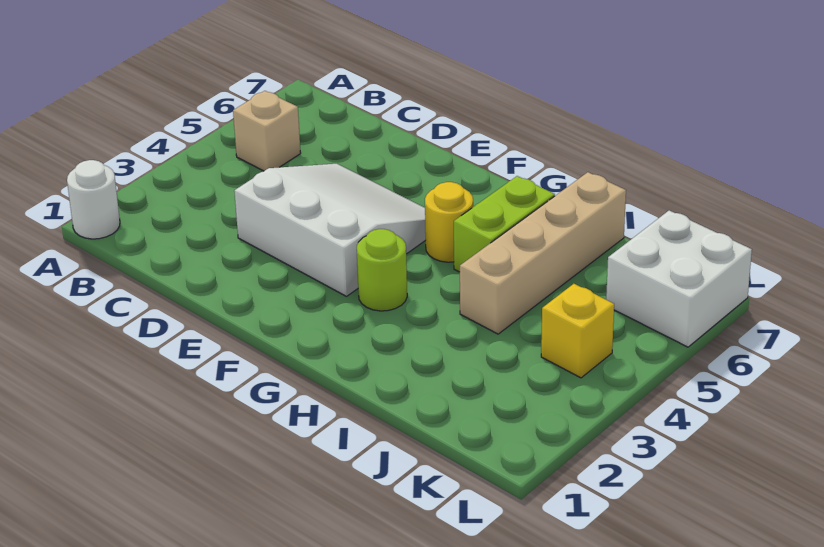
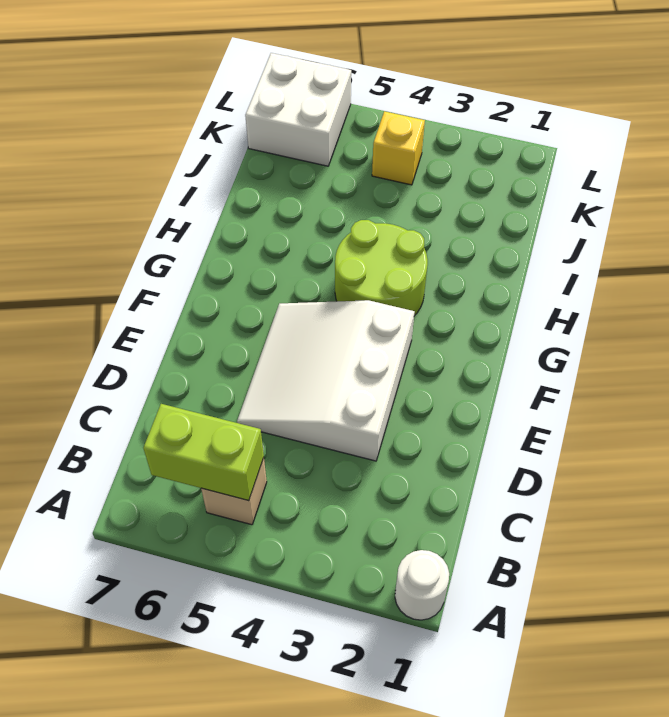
lime 1x1 round brick [357,229,407,311] -> lime 2x2 round brick [335,220,428,316]
yellow 1x1 round brick [425,182,473,262] -> none
lime 1x2 brick [454,176,555,272] -> lime 1x2 brick moved to [143,404,264,501]
tan 1x4 brick [460,172,626,334] -> none

